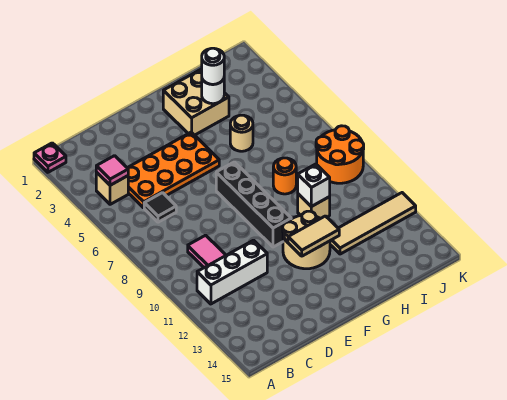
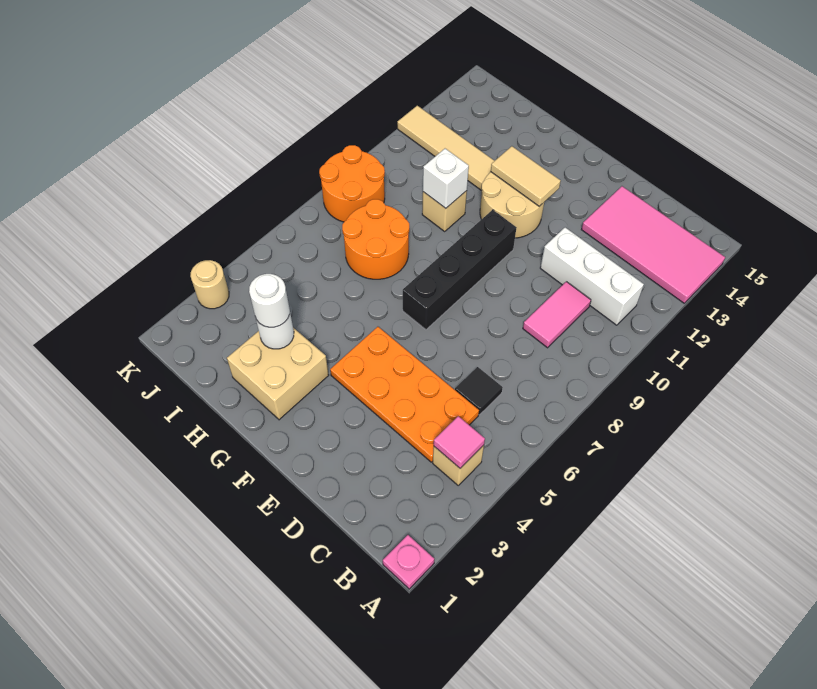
none -> pink 2x4 tile [581,186,725,303]
tan 1x1 round brick [230,115,253,151] -> tan 1x1 round brick moved to [191,260,229,309]
orange 1x1 round brick [273,158,296,194] -> orange 2x2 round brick [342,199,409,279]

